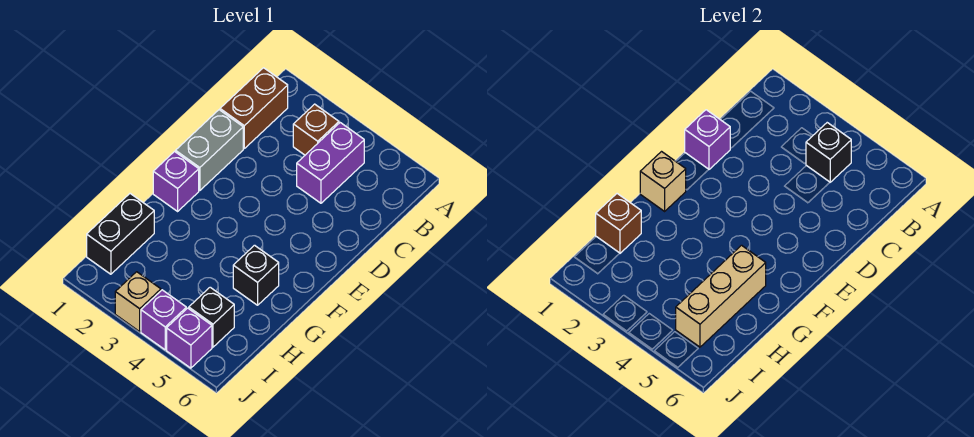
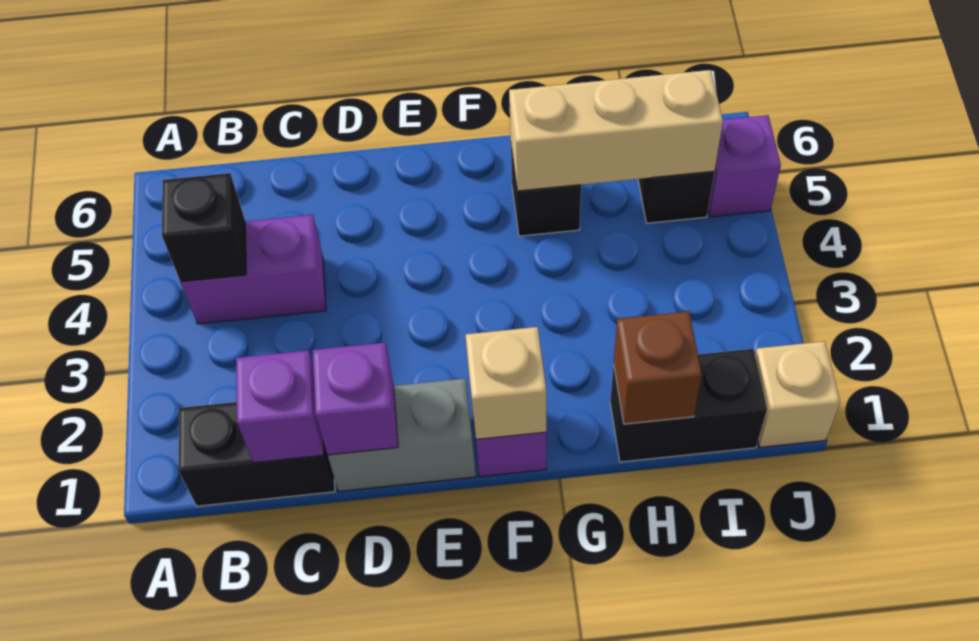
brown 1x2 brick [220,68,288,148] -> black 1x2 brick [179,402,335,506]
brown 1x1 brick [293,104,339,155] -> none
tan 1x1 brick [115,272,161,332] -> tan 1x1 brick moved to [755,341,840,447]
purple 1x1 brick [141,290,186,350] -> purple 1x1 brick moved to [236,350,324,463]

